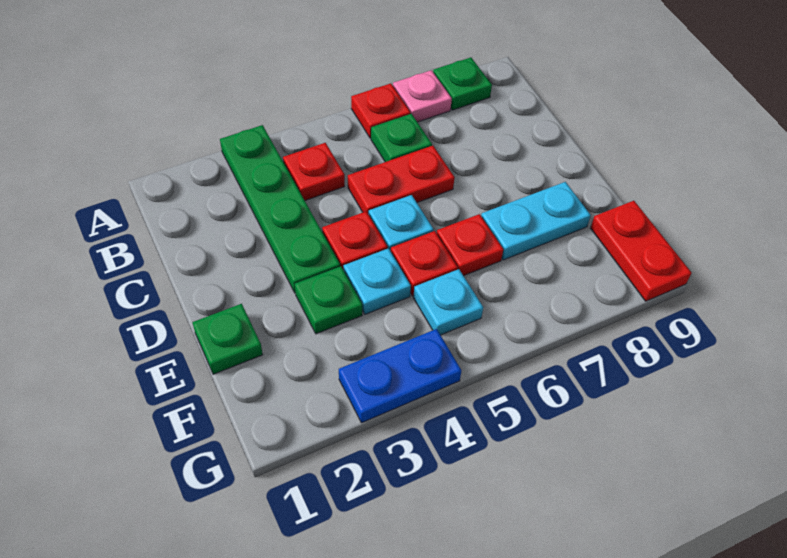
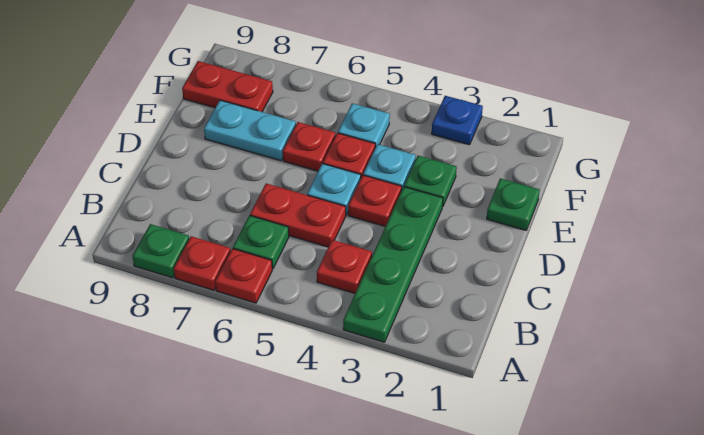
pink 1x1 plate [393,70,452,122] -> red 1x1 plate [174,236,230,290]
red 1x2 plate [591,201,692,301] -> red 1x2 plate turned to [182,61,273,112]
blue 1x2 plate [339,329,461,423] -> blue 1x1 plate [432,96,483,145]

